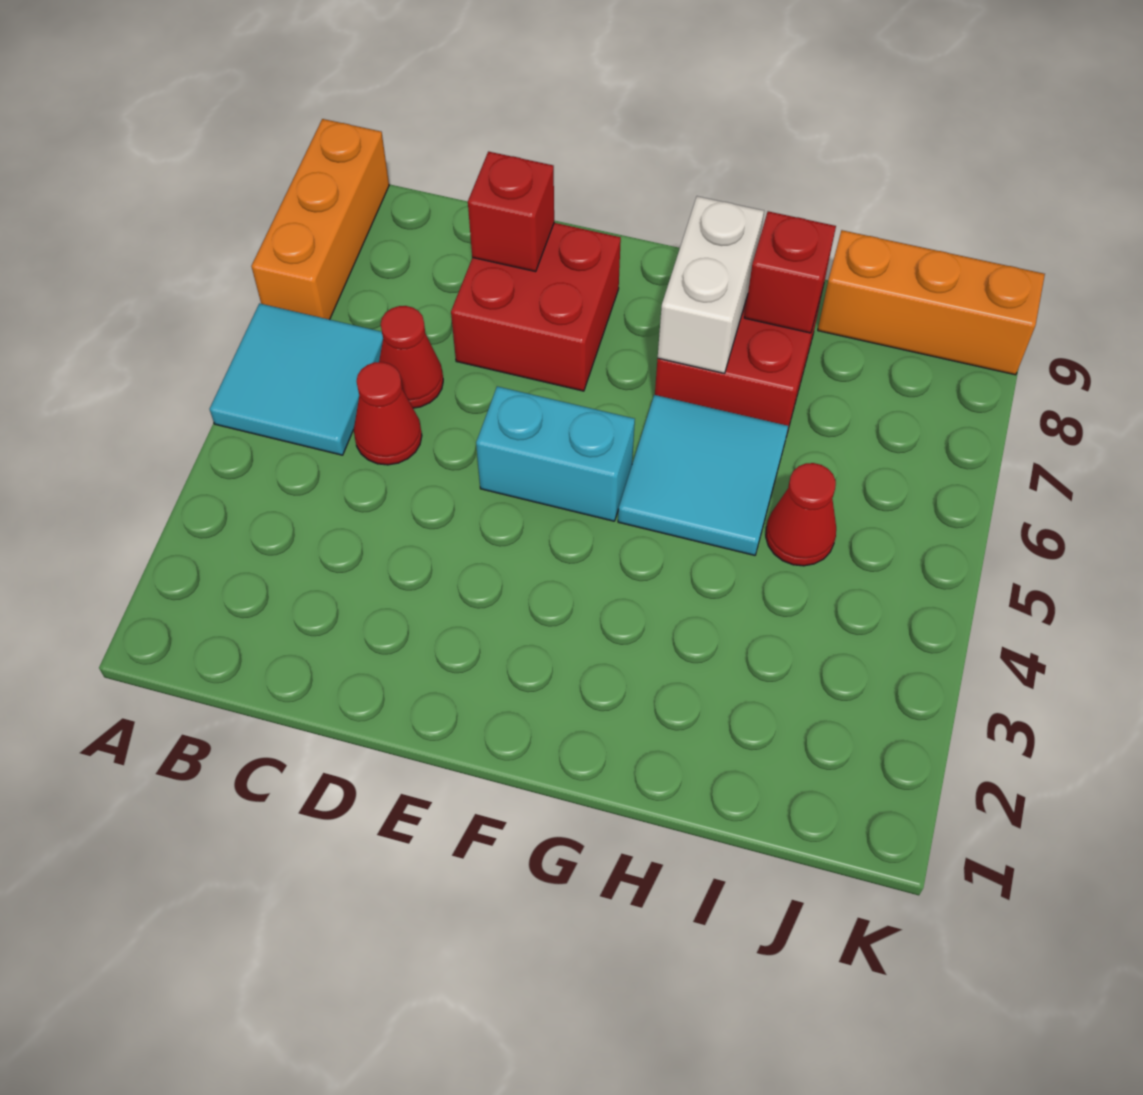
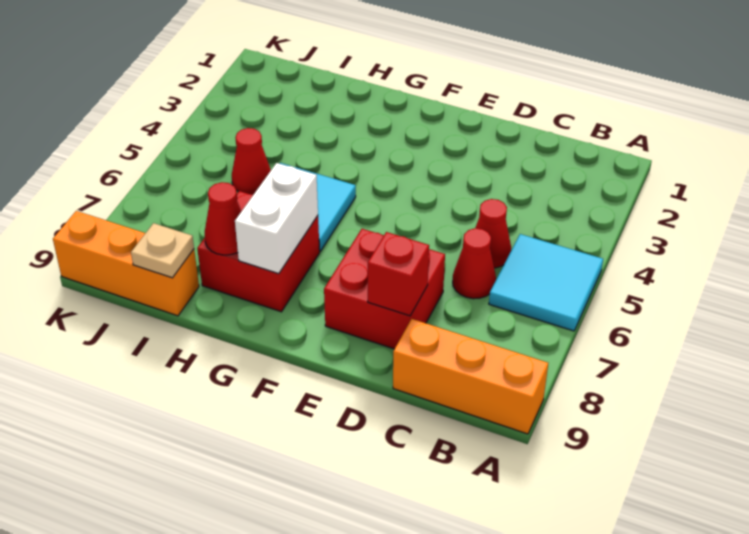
orange 1x3 brick [251,119,389,320] -> orange 1x3 brick turned to [393,319,548,434]
cyan 1x2 brick [476,386,635,521] -> none
red 1x1 brick [744,211,836,333] -> red 1x1 cone [205,182,241,255]
none -> tan 1x1 plate [131,223,194,278]

